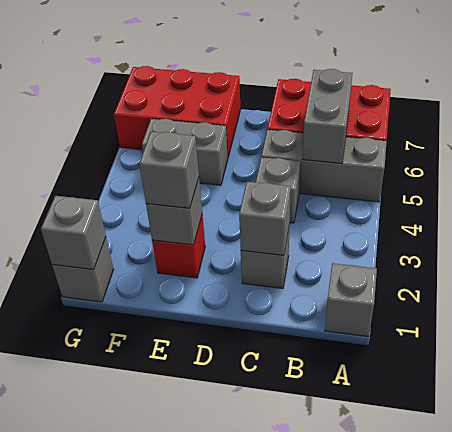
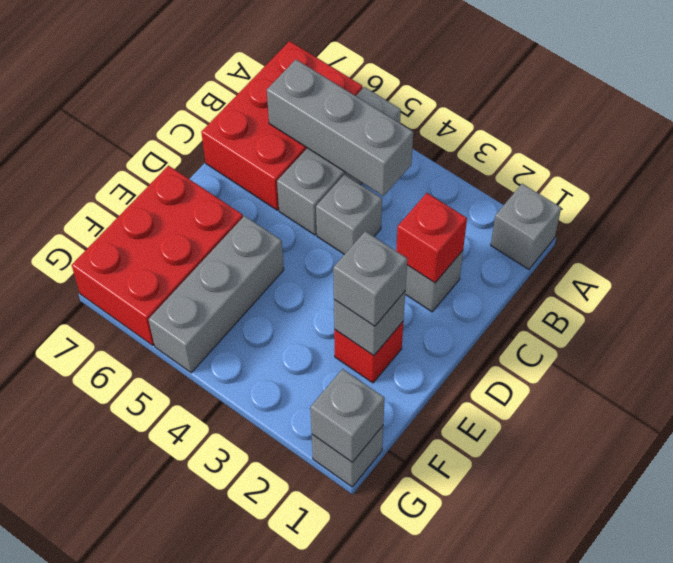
grey 1x2 brick [303,69,352,163] -> grey 1x3 brick [267,60,413,196]
grey 1x1 brick [239,182,291,255] -> red 1x1 brick [396,193,467,283]
grey 1x2 brick [142,119,228,185] -> grey 1x3 brick [149,216,284,373]

